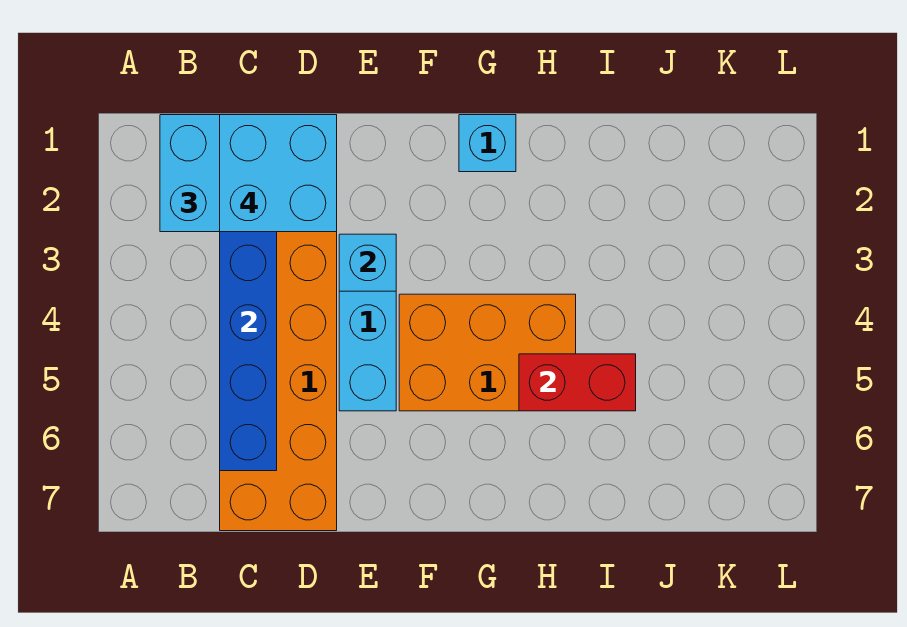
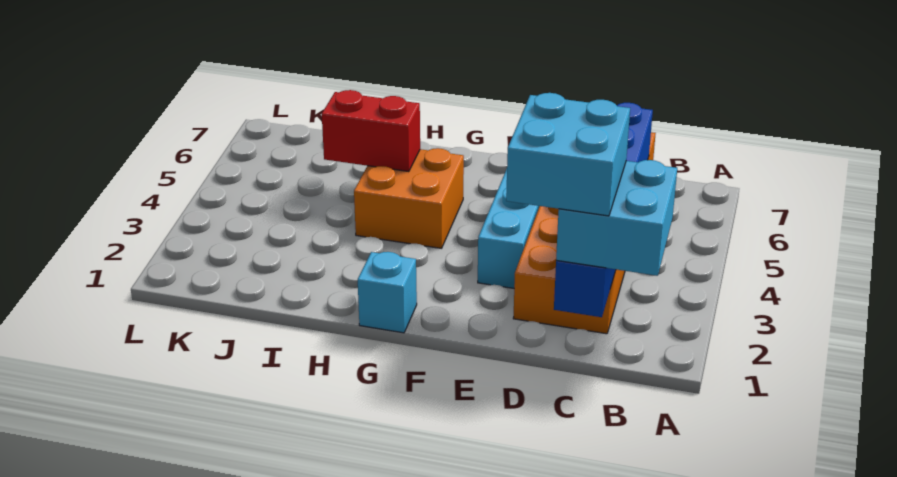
cyan 1x1 brick [339,234,396,291] -> none
orange 2x3 brick [399,294,576,411] -> orange 2x2 brick [354,148,464,248]

